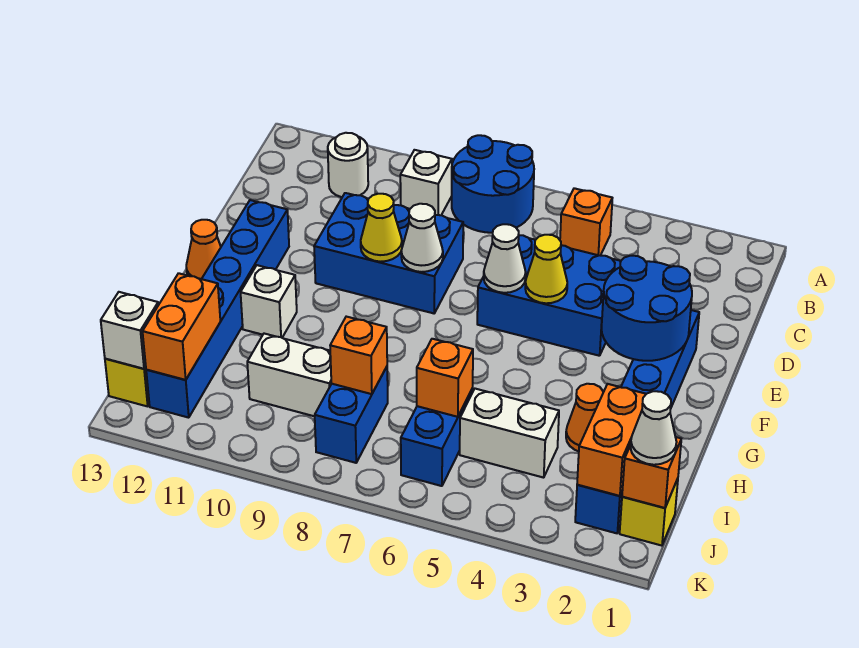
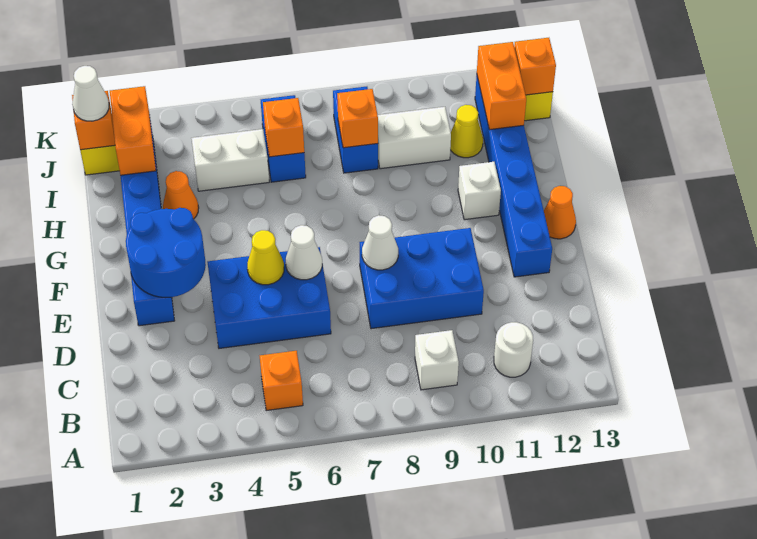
blue 2x2 round brick [452,135,534,233] -> none
yellow 1x1 cone [361,194,402,262] -> yellow 1x1 cone moved to [450,105,483,158]
white 1x1 brick [101,292,158,369] -> orange 1x1 brick [514,38,556,95]

